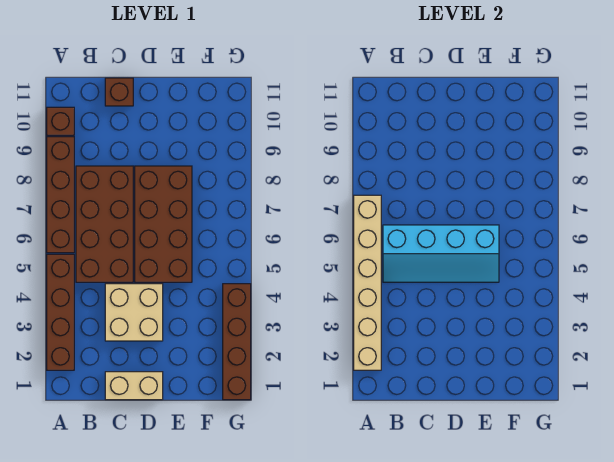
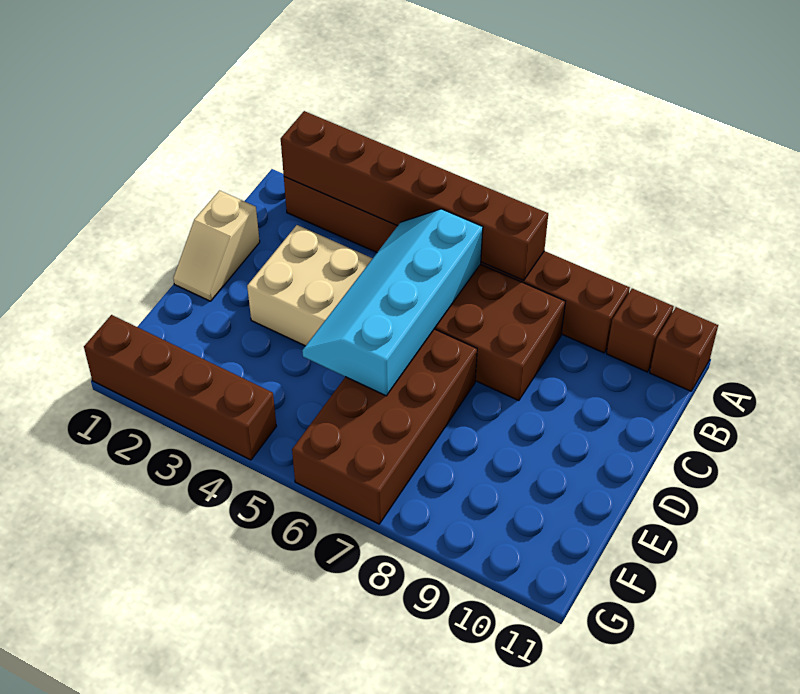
tan 1x6 brick [354,195,381,370] -> brown 1x6 brick [281,111,548,280]
tan 1x2 brick [105,372,163,400] -> tan 1x2 slope [173,191,260,301]
brown 1x1 brick [105,78,133,106] -> brown 1x1 brick moved to [650,307,718,391]
brown 2x4 brick [135,166,192,282] -> brown 2x4 brick turned to [292,329,477,524]

